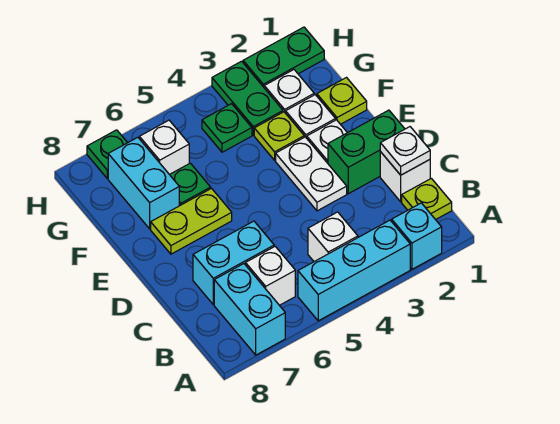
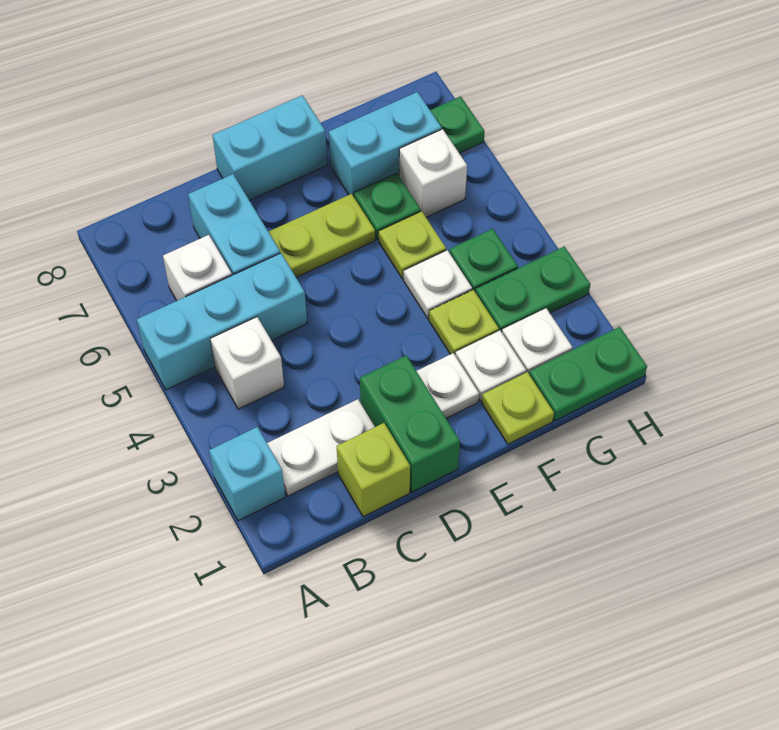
cyan 1x3 brick [298,220,410,321] -> cyan 1x3 brick turned to [137,253,307,390]
cyan 1x2 brick [214,264,285,355] -> cyan 1x2 brick moved to [212,95,327,200]
lime 1x1 plate [402,178,452,220] -> lime 1x1 plate moved to [378,211,446,279]
white 1x1 brick [380,152,430,202] -> lime 1x1 brick [337,423,410,517]
white 1x1 plate [380,127,430,175] -> white 1x1 plate moved to [403,250,472,319]
white 1x2 plate [276,137,347,211] -> white 1x2 plate moved to [267,399,375,496]
lime 1x2 plate [151,189,232,254] -> lime 1x2 plate turned to [269,194,375,277]
green 1x2 plate [243,27,324,87] -> green 1x2 plate turned to [529,327,647,421]

